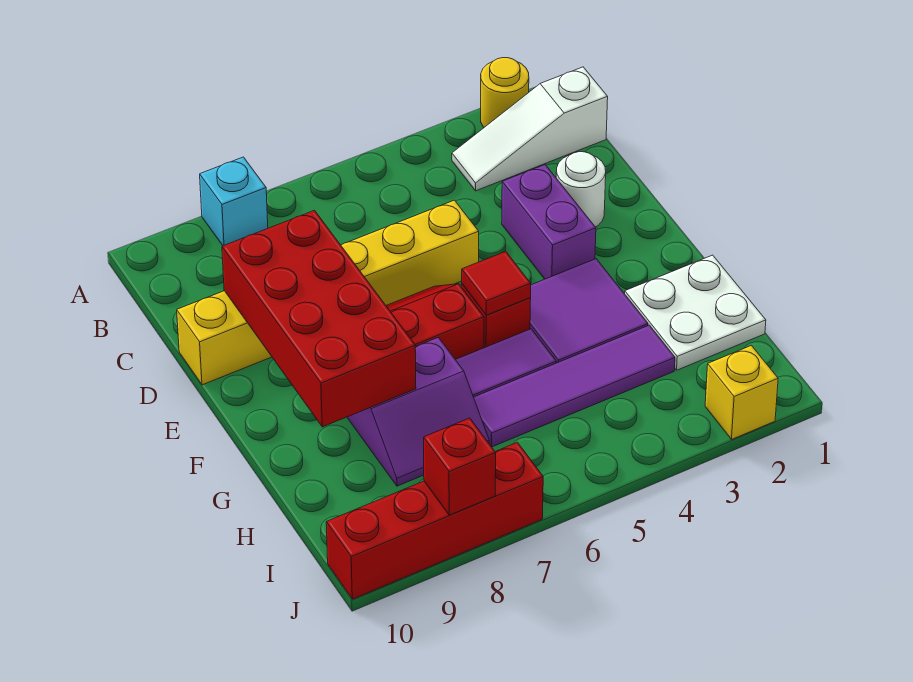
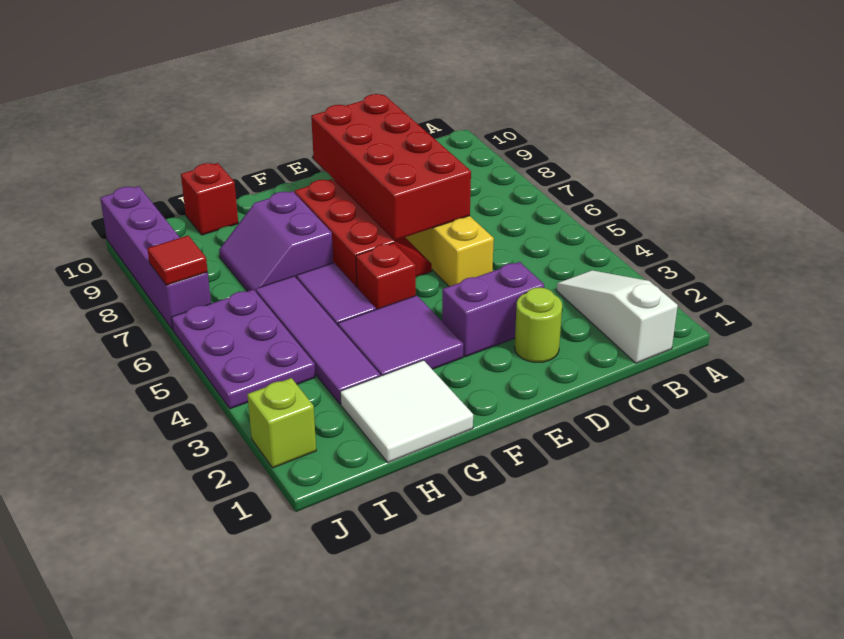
yellow 1x1 round brick [481,58,529,127] -> none
cyan 1x1 brick [200,157,268,246] -> none
white 1x1 round brick [556,152,606,227] -> lime 1x1 round brick [515,287,562,362]
red 2x4 brick [222,210,416,427] -> red 2x4 brick turned to [311,94,471,240]
red 1x1 tile [462,251,531,315] -> red 1x1 tile moved to [147,236,208,285]
white 2x2 plate [625,255,766,370] -> white 2x2 tile [340,360,473,463]
none -> purple 2x3 plate [171,290,315,409]
yellow 1x1 brick [705,345,778,439] -> lime 1x1 brick [247,378,316,468]
red 1x4 brick [326,442,543,599] -> purple 1x4 brick [100,186,211,330]
red 1x1 brick [424,418,496,515] -> red 1x1 brick moved to [181,163,238,235]

